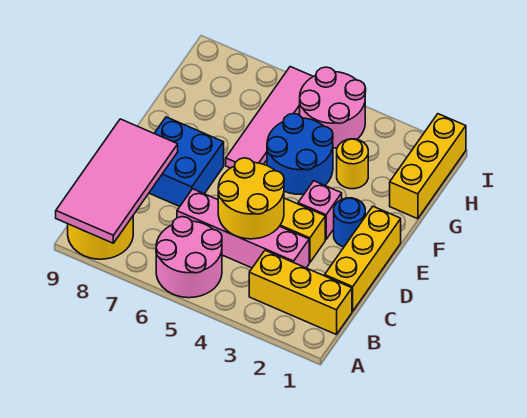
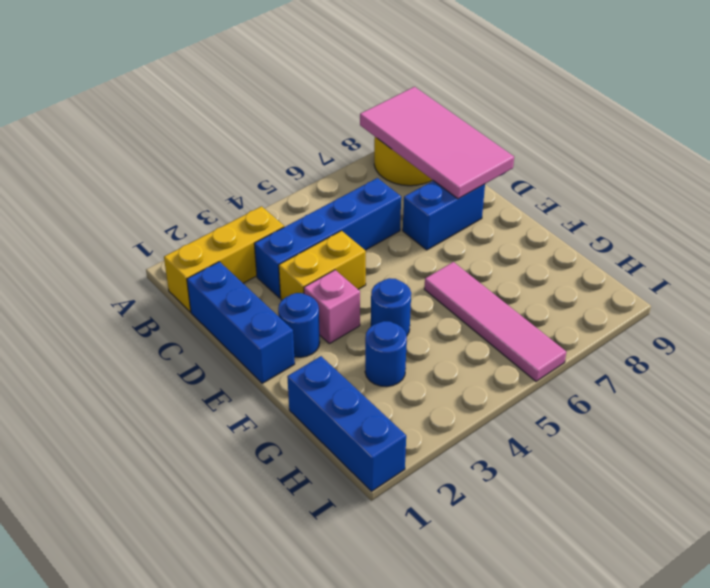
pink 2x2 round brick [156,217,222,298] -> none
yellow 1x3 brick [325,207,401,311] -> blue 1x3 brick [187,262,295,383]
pink 1x4 brick [177,189,309,268] -> blue 1x4 brick [254,178,401,298]
yellow 2x2 round brick [218,158,284,239] -> none
blue 2x2 brick [149,117,224,206] -> blue 1x2 brick [403,181,485,250]
blue 2x2 round brick [267,114,333,194] -> blue 1x1 round brick [371,278,411,335]
yellow 1x3 brick [390,114,466,219] -> blue 1x3 brick [287,356,406,491]
yellow 1x1 round brick [337,139,368,189] -> blue 1x1 round brick [365,321,407,387]
pink 2x2 round brick [300,67,366,148] -> none

